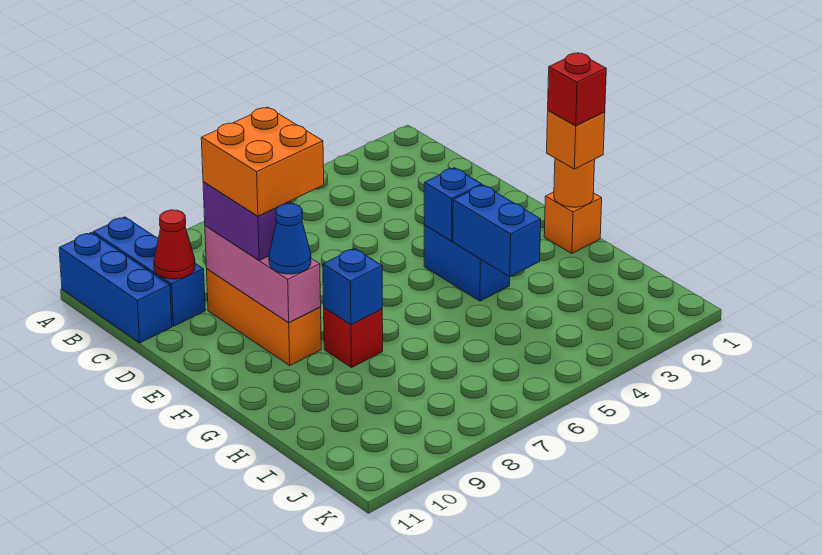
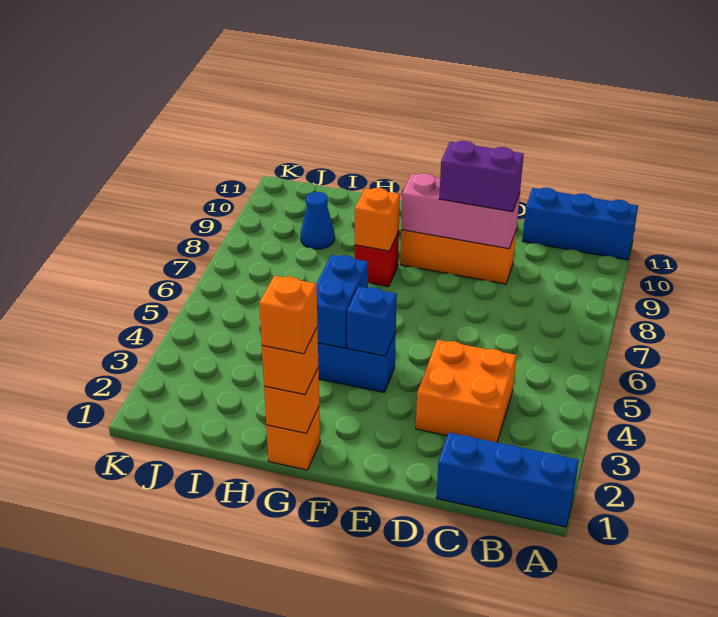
blue 1x3 brick [93,217,205,326] -> blue 1x3 brick moved to [436,433,579,527]
red 1x1 cone [154,210,195,279] -> none
orange 2x2 brick [201,107,324,216] -> orange 2x2 brick moved to [416,340,516,442]
blue 1x1 cone [269,204,311,274] -> blue 1x1 cone moved to [301,192,335,249]
orange 1x1 round brick [554,158,595,207] -> orange 1x1 brick [264,368,319,433]
red 1x1 brick [548,53,606,126] -> orange 1x1 brick [259,276,318,354]
blue 1x2 brick [453,185,541,277] -> blue 1x2 brick turned to [317,255,368,348]
blue 1x1 brick [323,248,382,325] -> orange 1x1 brick [355,188,400,251]

